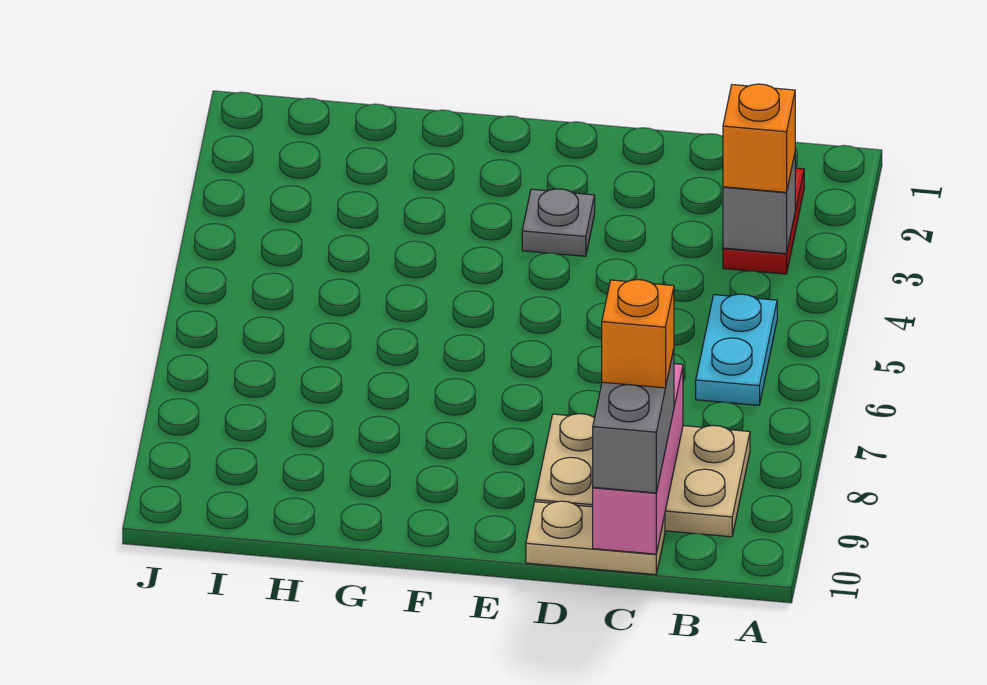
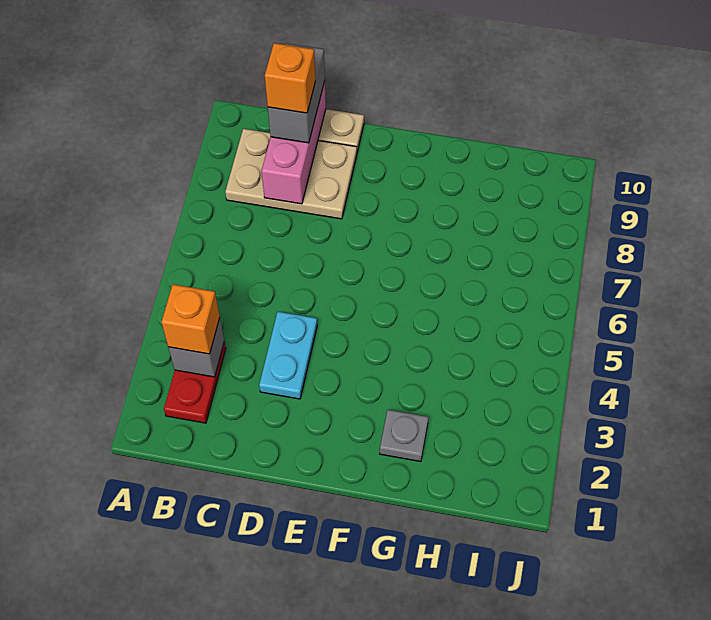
cyan 1x2 plate [696,294,777,405] -> cyan 1x2 plate moved to [259,312,317,399]
grey 1x1 plate [522,189,595,256] -> grey 1x1 plate moved to [380,410,429,462]

